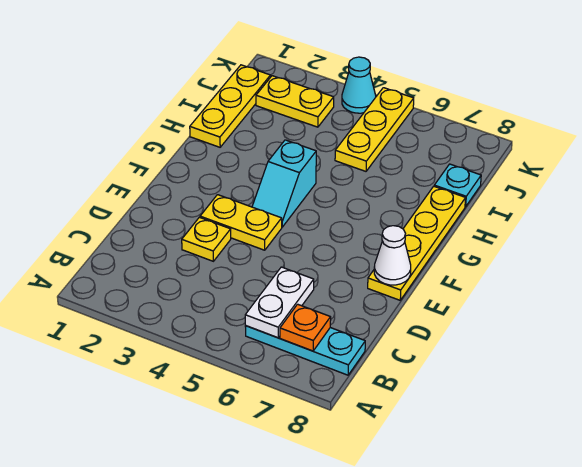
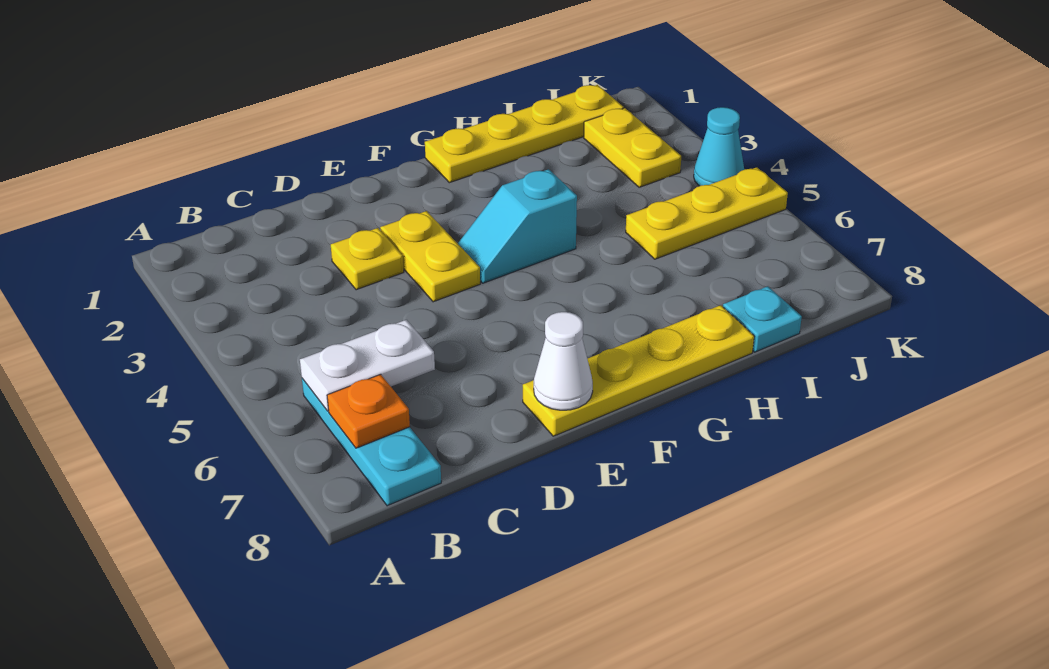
yellow 1x3 plate [190,65,271,147] -> yellow 1x4 plate [425,85,623,183]

